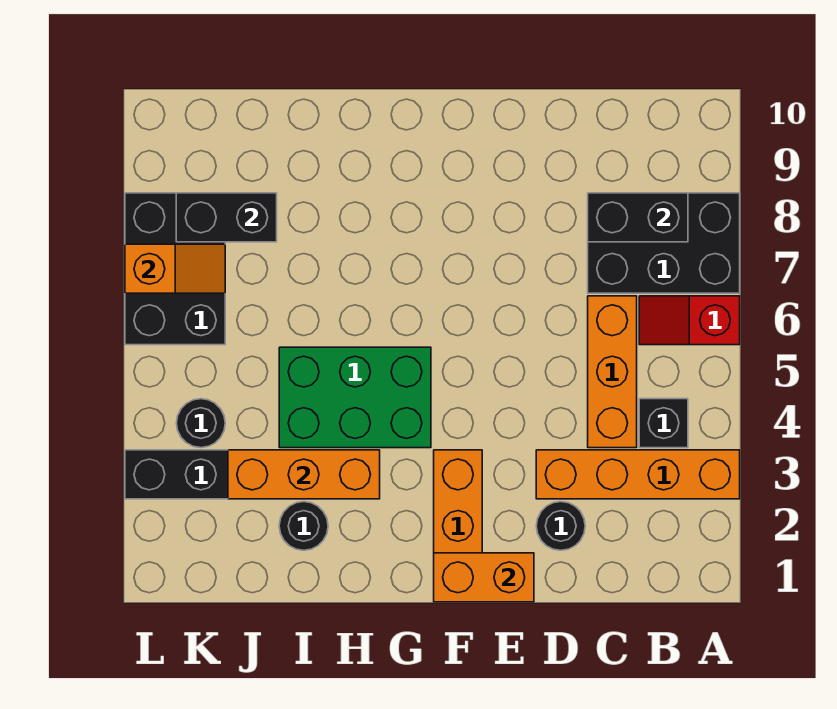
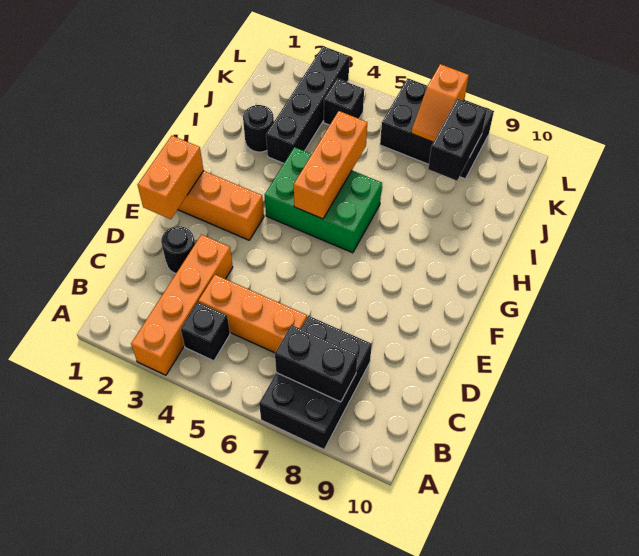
red 1x2 slope [639,296,740,345] -> none
black 1x2 brick [588,193,688,242] -> black 1x2 brick turned to [275,325,358,402]
green 2x3 brick [279,347,431,448] -> green 2x3 brick turned to [265,147,382,253]
orange 1x3 brick [228,450,380,499] -> orange 1x3 brick moved to [294,111,367,219]
black 1x1 round brick [176,399,225,448] -> black 1x1 brick [324,78,364,125]

